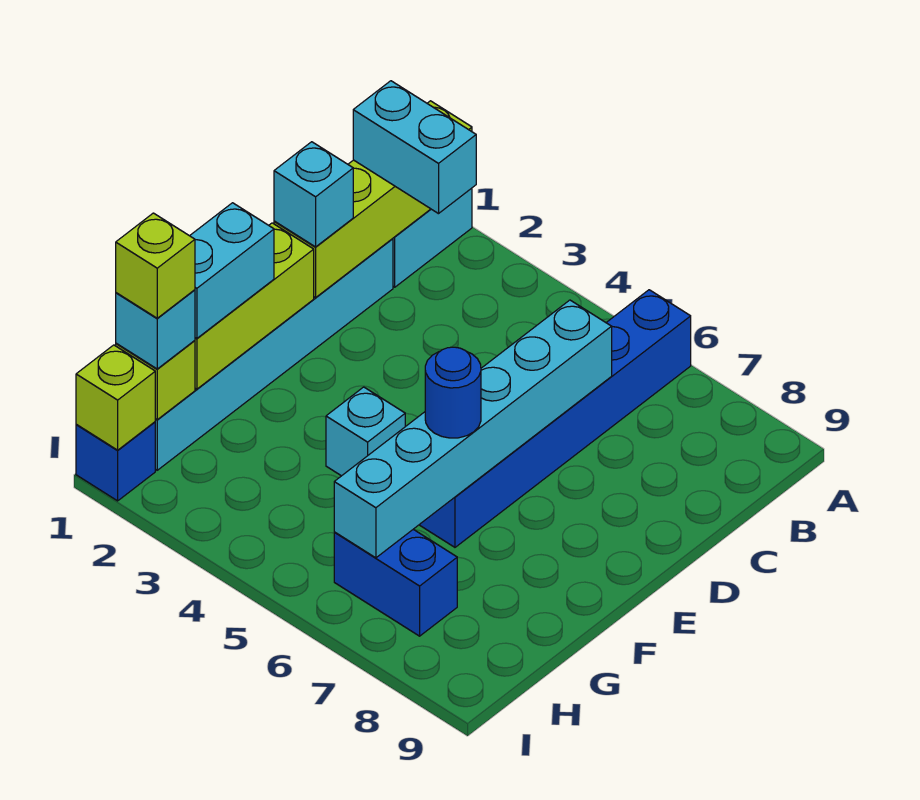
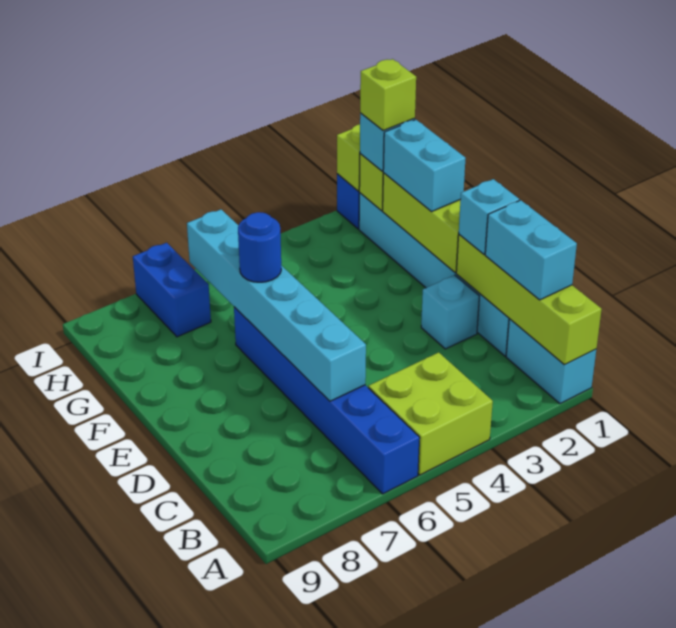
none -> lime 2x2 brick [368,352,493,475]
cyan 1x2 brick [353,81,476,214] -> cyan 1x2 brick turned to [485,200,577,300]
cyan 1x1 brick [326,387,405,476] -> cyan 1x1 brick moved to [421,275,479,349]
blue 1x2 brick [334,529,457,636] -> blue 1x2 brick turned to [133,243,211,337]

